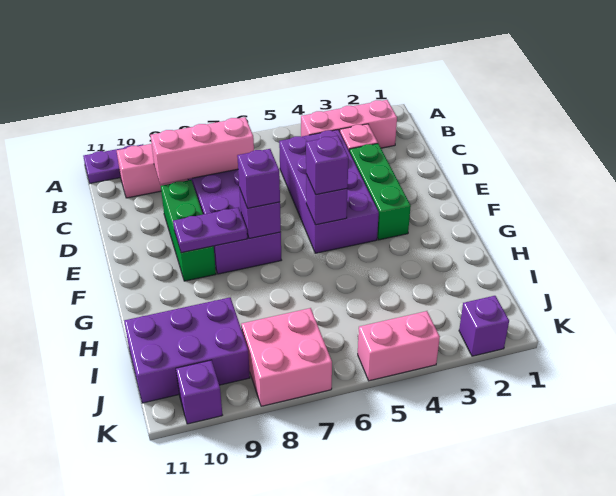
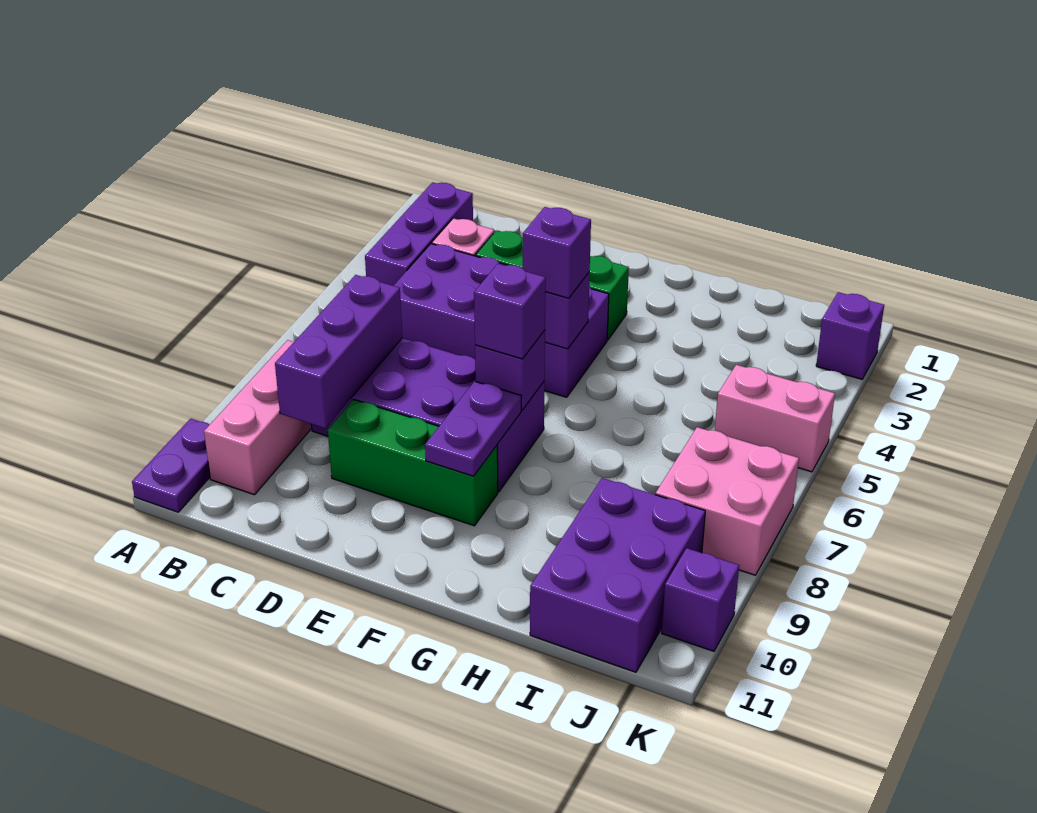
pink 1x3 brick [301,100,397,148] -> purple 1x3 brick [365,182,473,286]
pink 1x3 brick [150,117,254,184] -> purple 1x3 brick [275,275,402,428]
pink 1x2 brick [358,311,440,381] -> pink 1x2 brick turned to [715,365,835,472]

